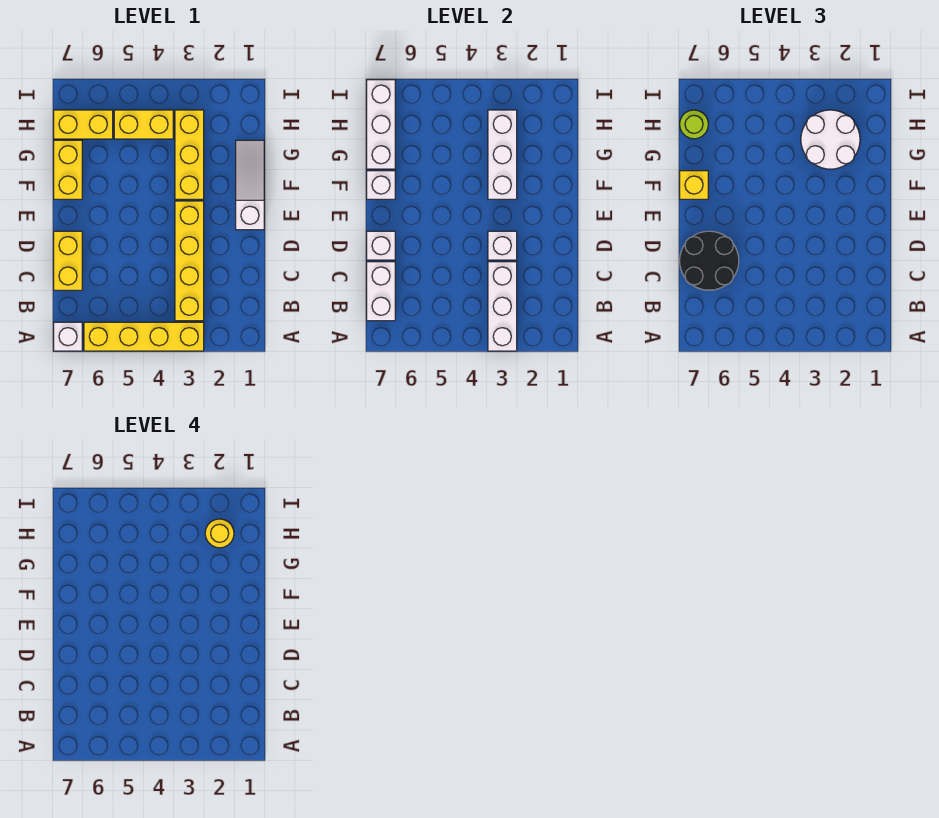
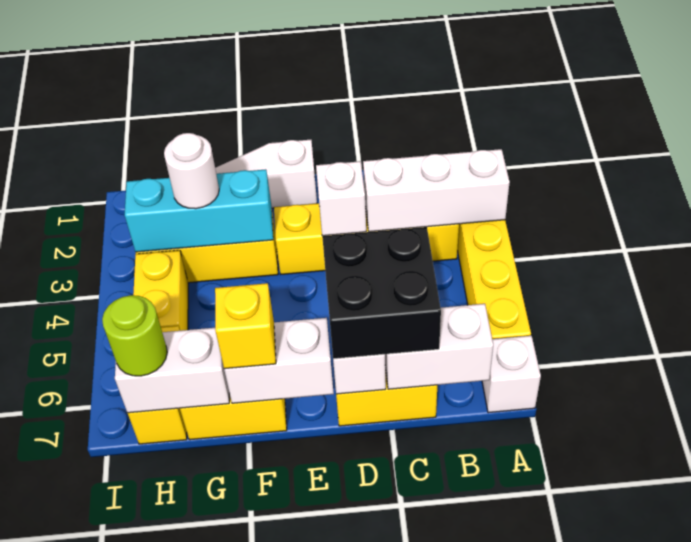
black 2x2 round brick [680,231,739,290] -> black 2x2 brick [322,227,441,359]
white 1x3 brick [488,110,517,199] -> cyan 1x3 brick [125,169,273,252]
white 1x1 brick [367,171,395,199] -> white 1x2 brick [224,318,334,403]
white 2x2 round brick [801,110,860,169] -> white 1x1 round brick [164,133,219,209]
white 1x3 brick [367,80,395,169] -> white 1x2 brick [115,328,229,413]
yellow 1x1 round brick [205,519,234,548] -> none

